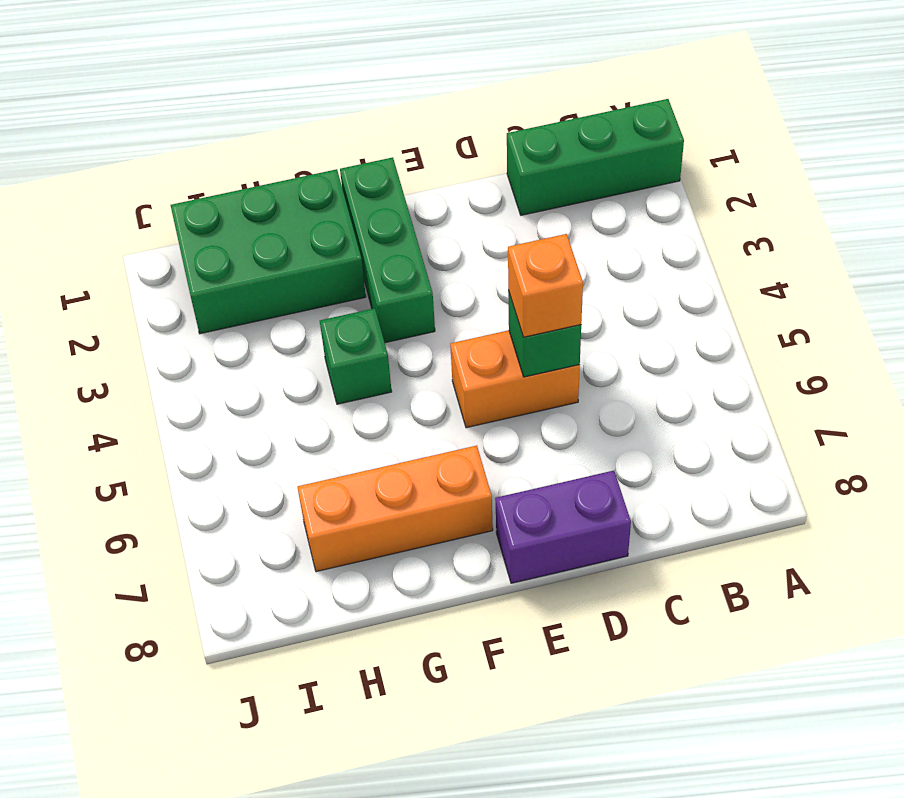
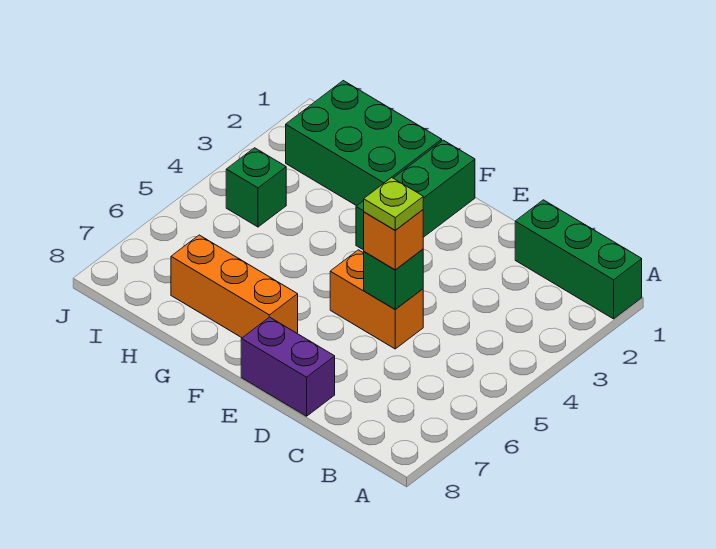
none -> lime 1x1 plate [364,177,423,230]
green 1x1 brick [320,308,392,404] -> green 1x1 brick moved to [226,148,286,227]

